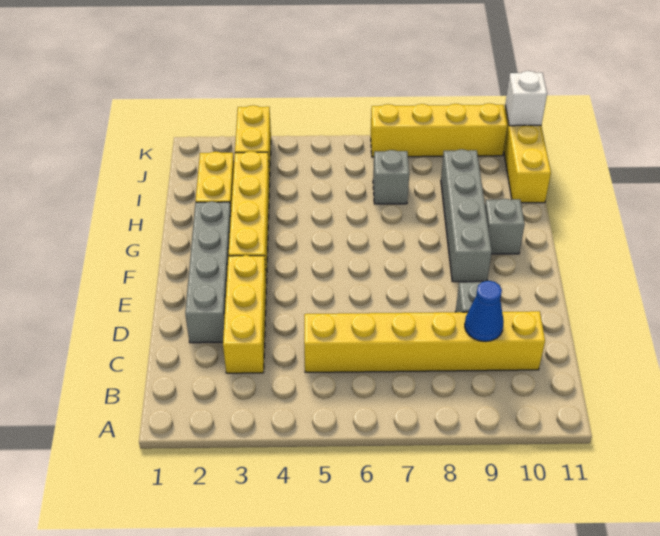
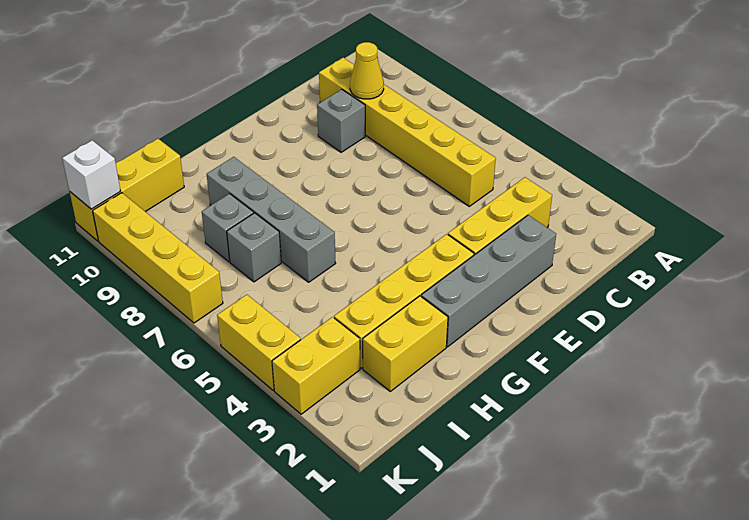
blue 1x1 cone [465,281,504,342] -> yellow 1x1 cone [350,42,384,99]
grey 1x4 brick [441,149,492,282] -> grey 1x4 brick turned to [207,157,336,282]
grey 1x1 brick [485,199,525,254] -> grey 1x1 brick moved to [202,194,254,262]
none -> yellow 1x2 brick [217,295,301,390]

